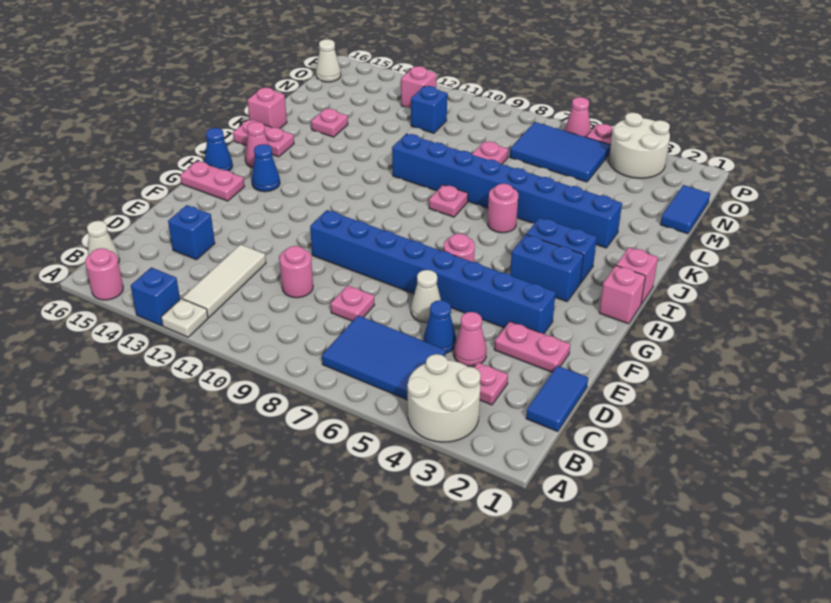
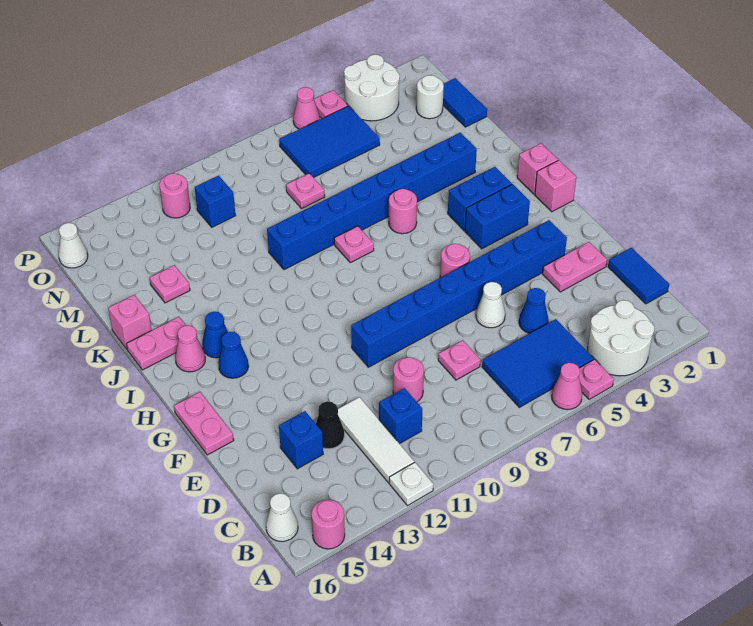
blue 1x1 brick [131,267,180,326] -> blue 1x1 brick moved to [379,388,422,444]
pink 1x1 plate [474,363,508,405] -> pink 1x1 plate moved to [579,359,614,399]
pink 1x1 cone [454,312,486,366] -> pink 1x1 cone moved to [552,363,582,410]
none -> black 1x1 cone [316,401,344,449]
pink 1x2 plate [180,161,245,201] -> pink 1x2 plate turned to [174,392,234,455]
blue 1x1 cone [205,128,233,171] -> blue 1x1 cone moved to [202,312,228,358]
none -> white 1x1 round brick [416,75,444,119]
pink 1x1 brick [401,66,436,108] -> pink 1x1 round brick [159,173,190,218]

